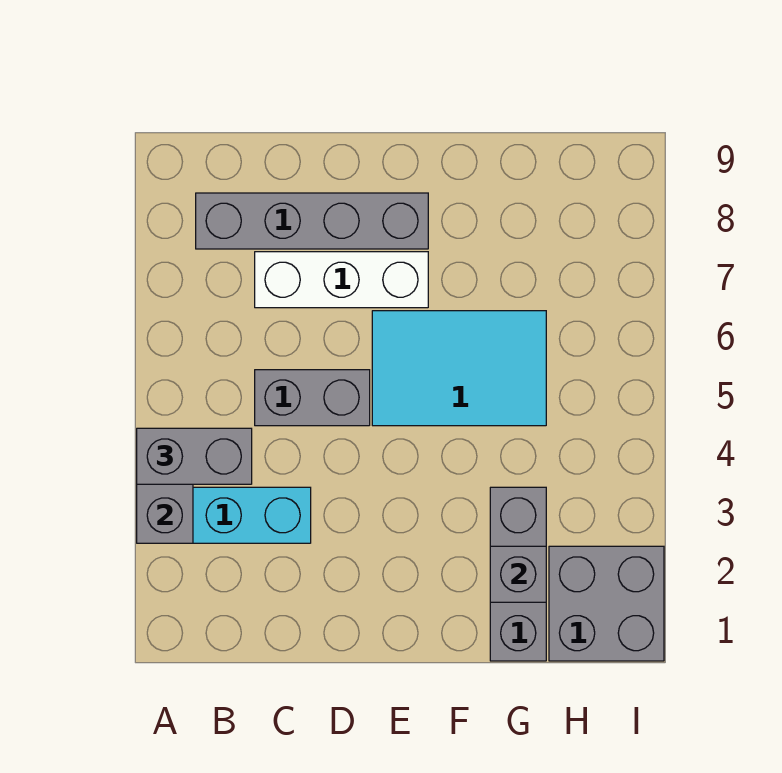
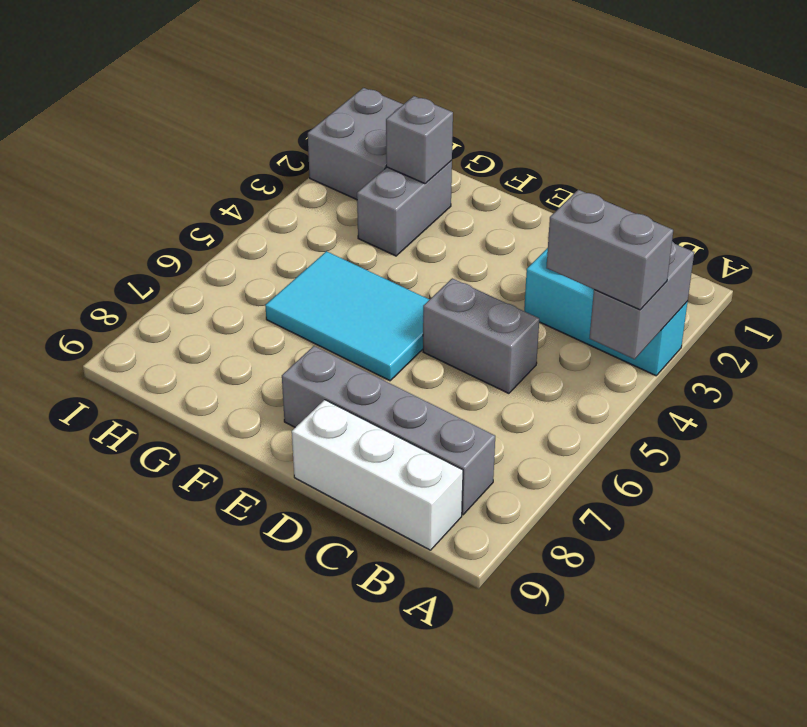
white 1x3 brick [255,252,428,308] -> white 1x3 brick moved to [292,400,463,550]
grey 1x3 brick [490,487,546,661] -> grey 1x2 brick [357,160,452,256]

